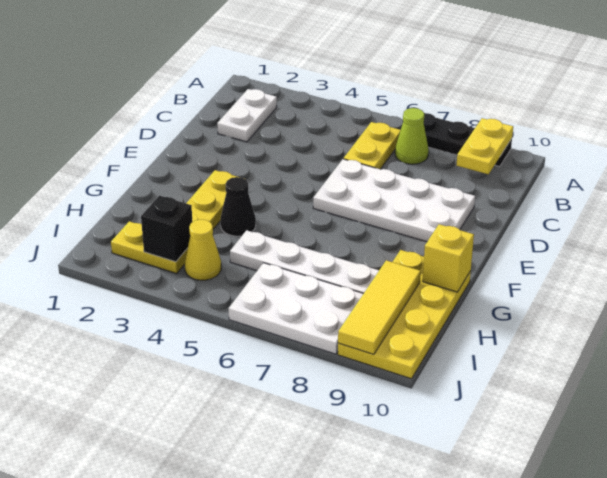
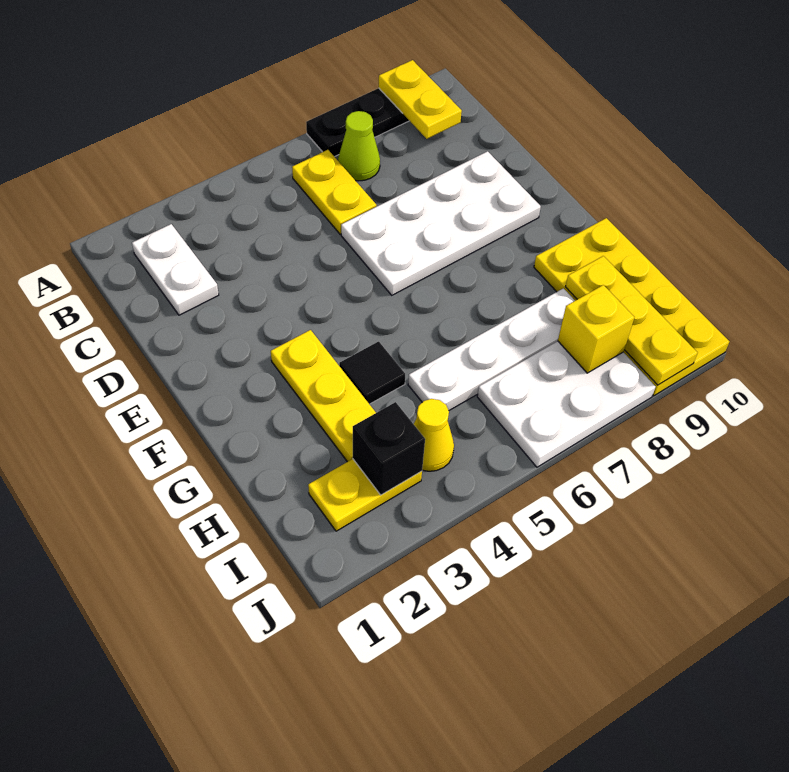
black 1x1 cone [221,177,256,236] -> black 1x1 tile [339,341,405,404]
yellow 1x1 brick [423,224,474,292] -> yellow 1x1 brick moved to [558,285,634,373]
yellow 1x3 tile [338,260,421,354] -> yellow 1x3 plate [565,256,698,385]

